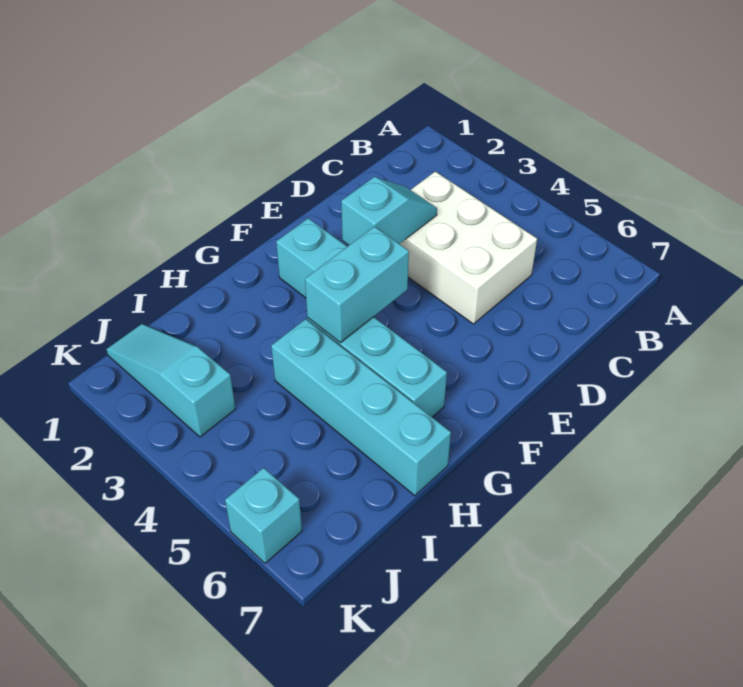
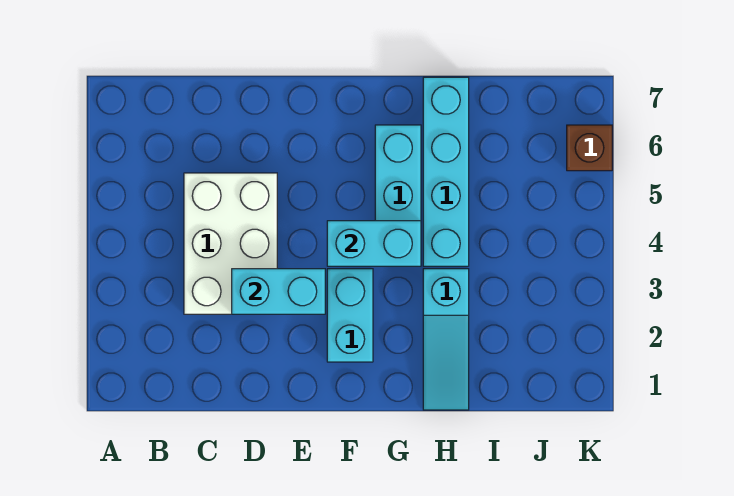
cyan 1x2 slope [341,177,437,245] -> cyan 1x2 brick [232,269,325,314]
cyan 1x3 slope [106,324,236,437] -> cyan 1x3 slope moved to [423,269,469,410]
cyan 1x1 brick [225,468,302,563] -> brown 1x1 brick [567,125,612,171]

